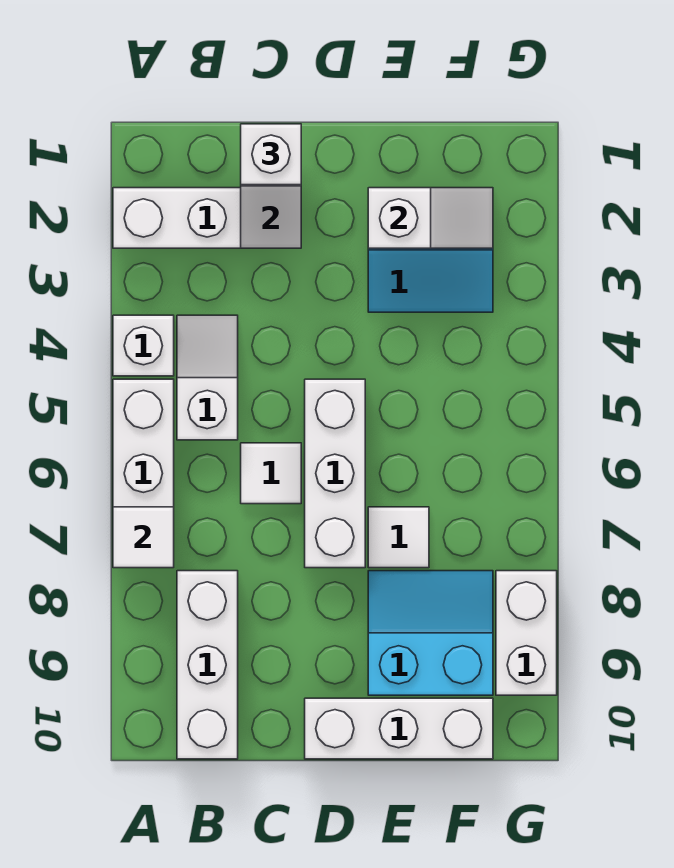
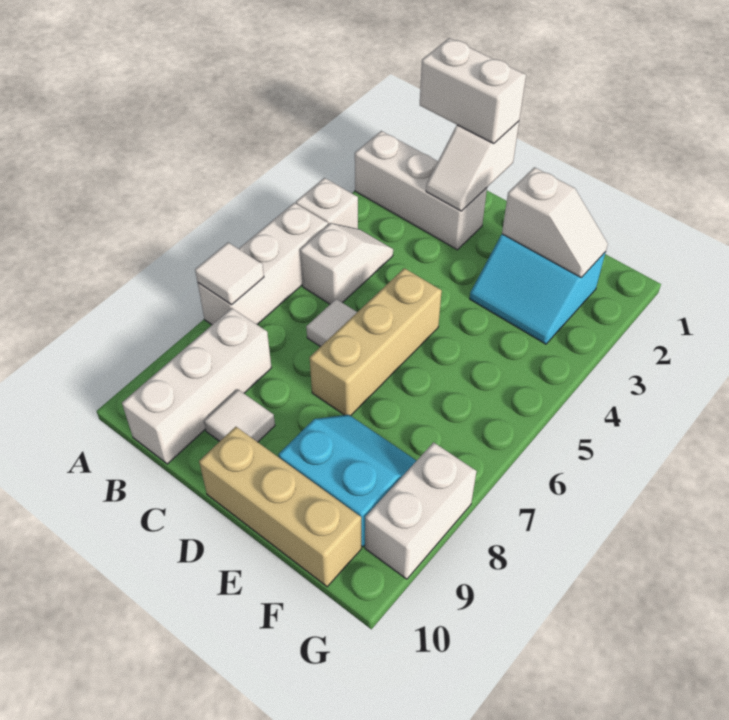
white 1x1 brick [241,124,301,185] -> white 1x2 brick [420,38,526,144]
white 1x3 brick [305,379,365,568] -> tan 1x3 brick [310,268,442,416]
white 1x3 brick [305,698,493,759] -> tan 1x3 brick [199,427,361,587]
white 1x1 tile [368,507,429,568] -> white 1x1 tile moved to [204,389,275,442]

